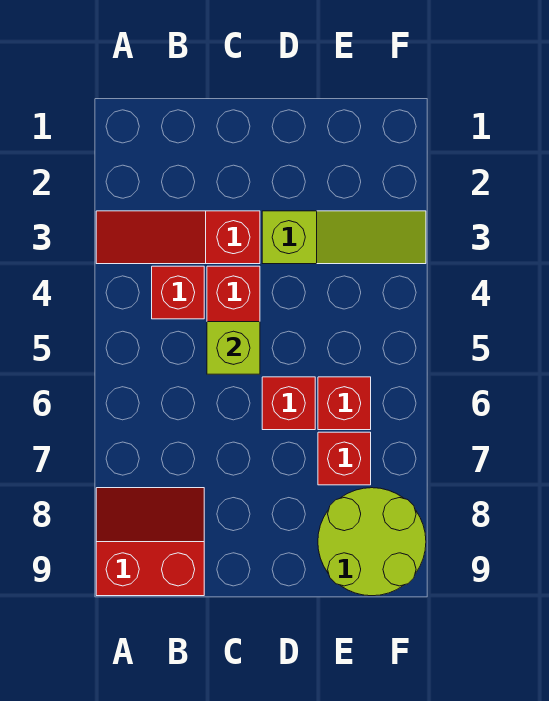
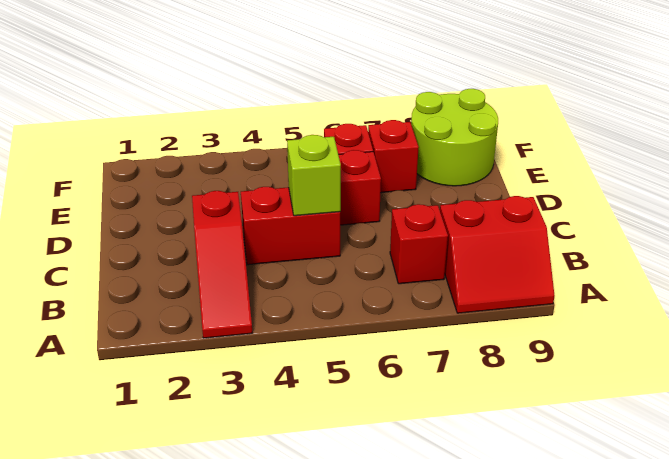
red 2x2 slope [96,488,204,596] -> red 2x2 slope turned to [440,196,555,313]
red 1x1 brick [152,266,204,319] -> red 1x1 brick moved to [390,204,448,284]
lime 1x3 slope [262,211,426,264] -> none

